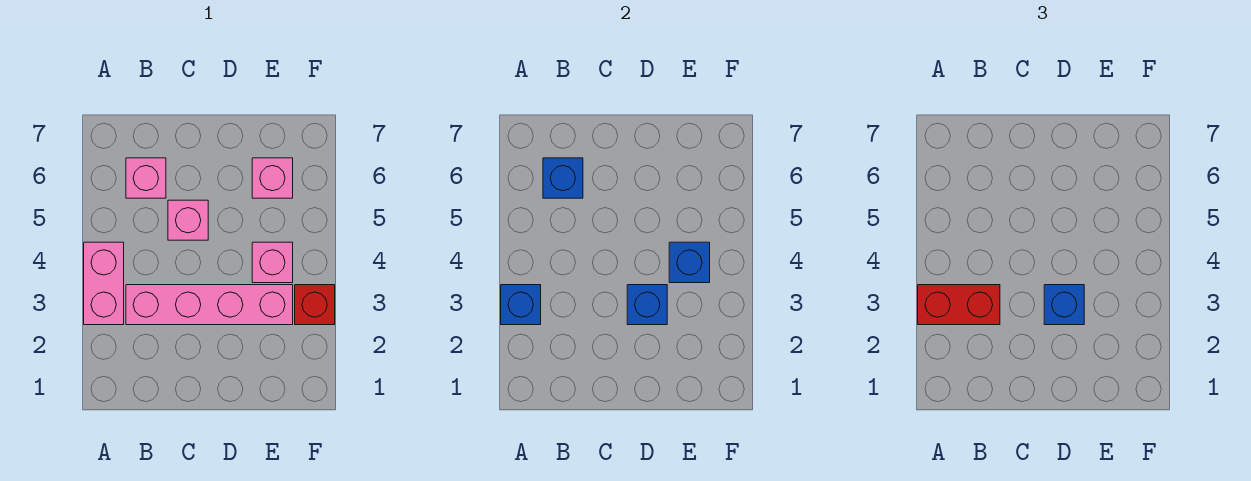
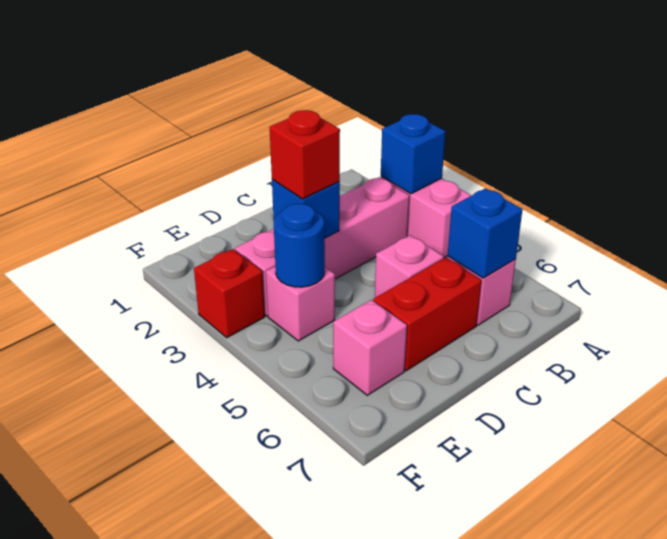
red 1x2 brick [918,285,1000,325] -> red 1x2 brick moved to [373,257,481,371]
blue 1x1 brick [1044,285,1084,325] -> red 1x1 brick [270,110,340,199]
blue 1x1 brick [669,242,710,283] -> blue 1x1 round brick [274,204,325,287]

